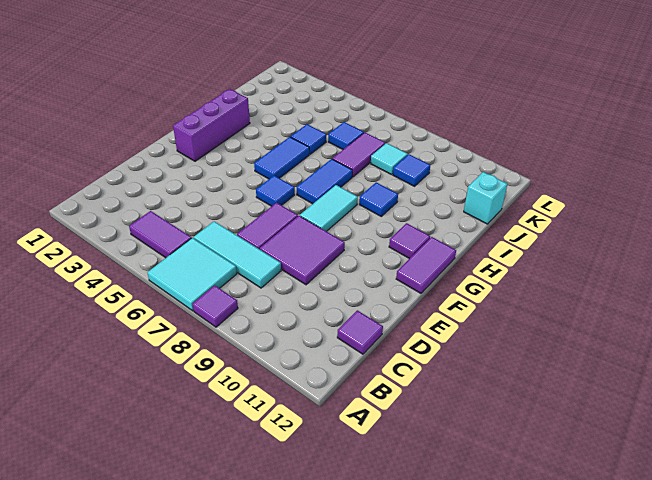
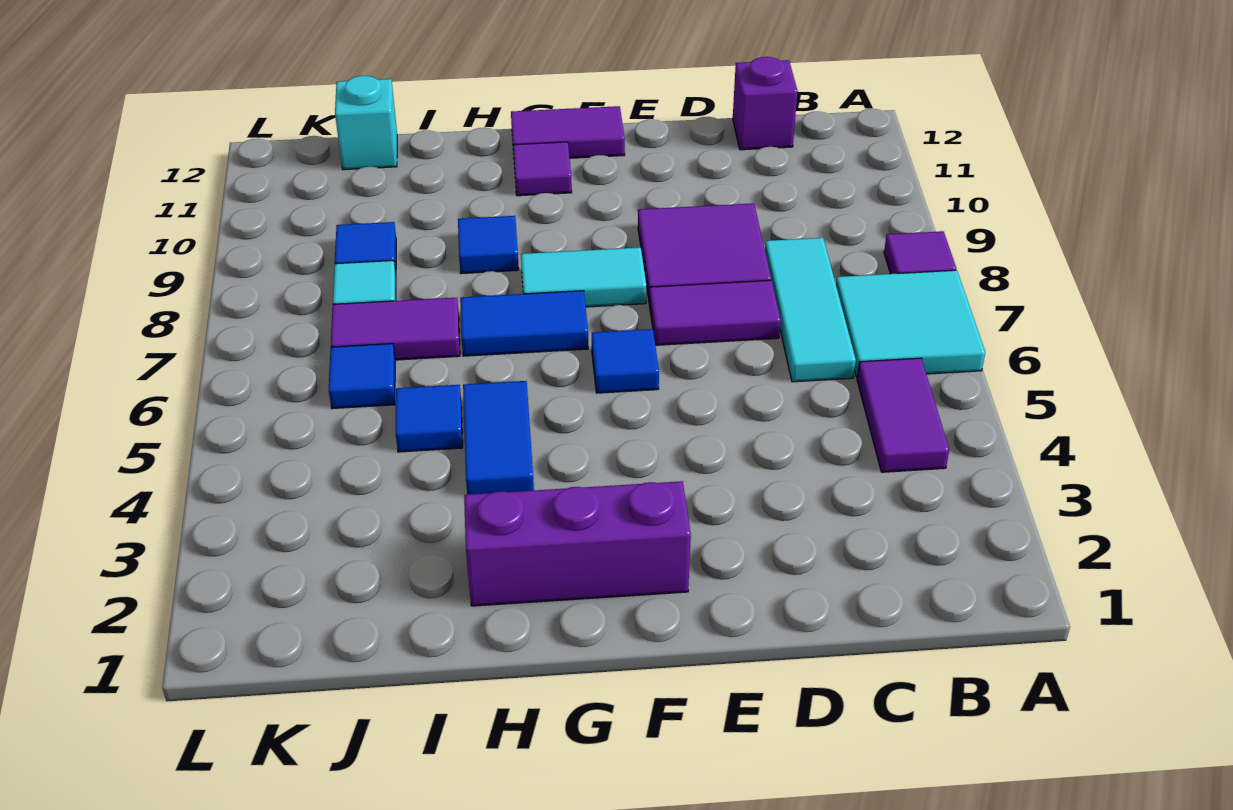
purple 1x1 tile [337,310,383,354] -> purple 1x1 brick [733,57,798,150]
blue 1x2 tile [254,137,309,179] -> blue 1x2 tile turned to [463,381,534,494]

